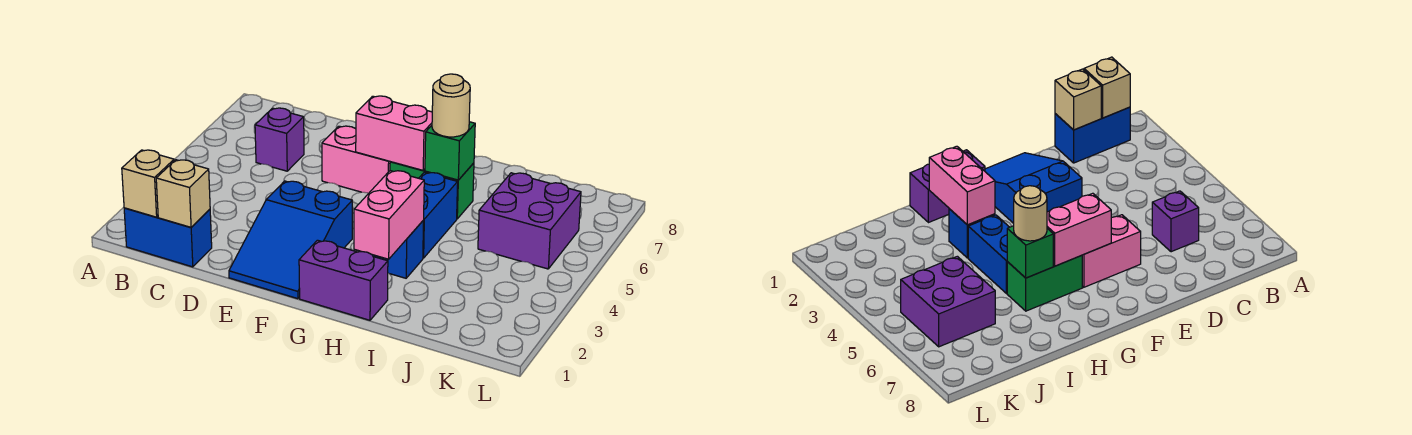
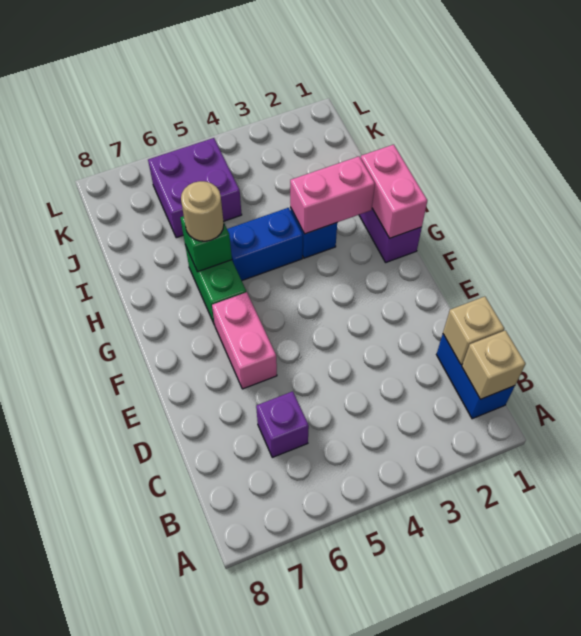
blue 2x3 slope [229,181,352,299] -> none
pink 1x2 brick [356,96,432,170] -> pink 1x2 brick moved to [361,145,427,239]

